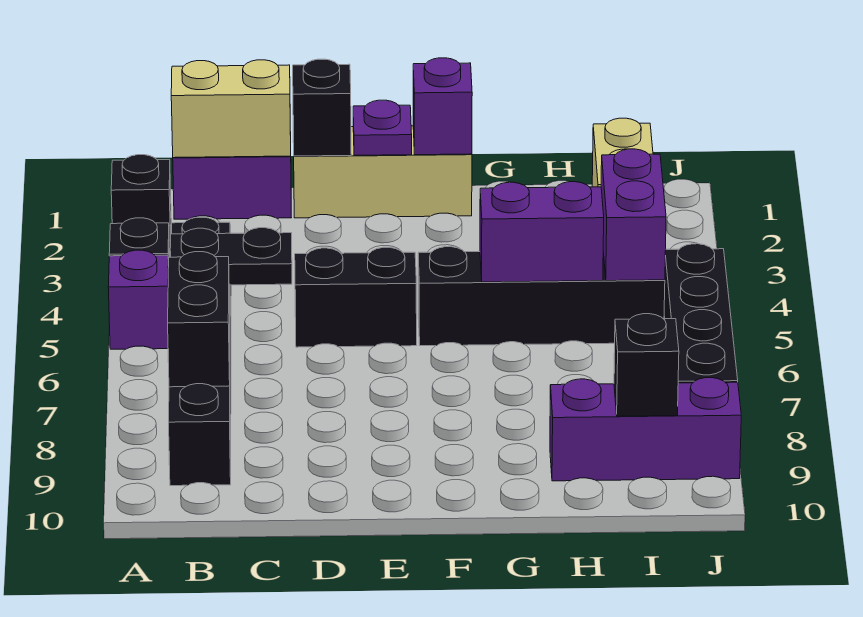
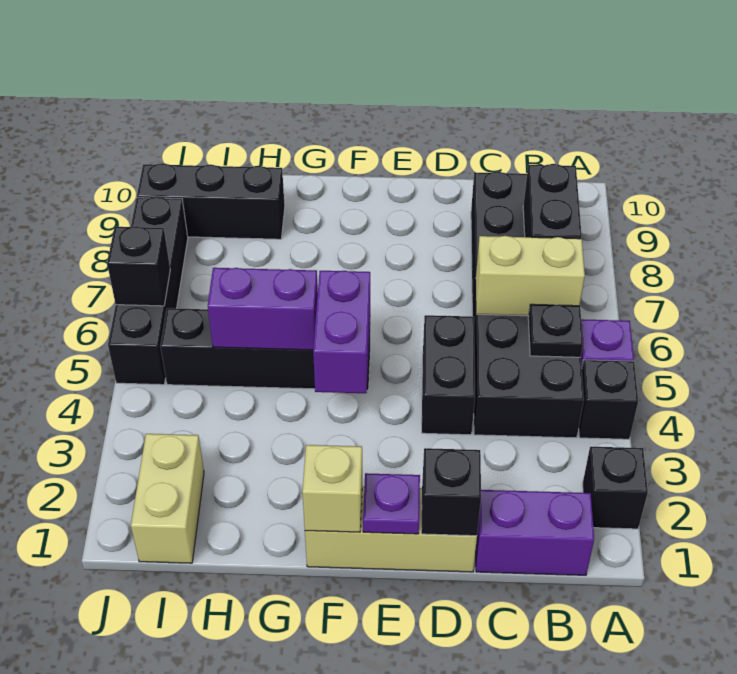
tan 1x2 brick [171,60,291,158] -> tan 1x2 brick moved to [476,236,585,316]
black 1x6 brick [169,217,231,486] -> black 2x6 brick [471,172,584,438]
black 1x2 plate [170,228,292,285] -> black 1x1 plate [528,304,583,357]
black 1x2 brick [295,247,417,347] -> black 1x2 brick turned to [422,315,475,435]
purple 1x1 brick [413,58,472,155] -> tan 1x1 brick [302,445,362,532]
purple 1x3 brick [550,378,741,481] -> black 1x3 brick [137,163,285,239]
purple 1x2 brick [601,149,666,281] -> purple 1x2 brick moved to [313,271,370,393]
black 1x1 brick [614,314,679,416] -> black 1x1 brick moved to [107,226,170,306]

